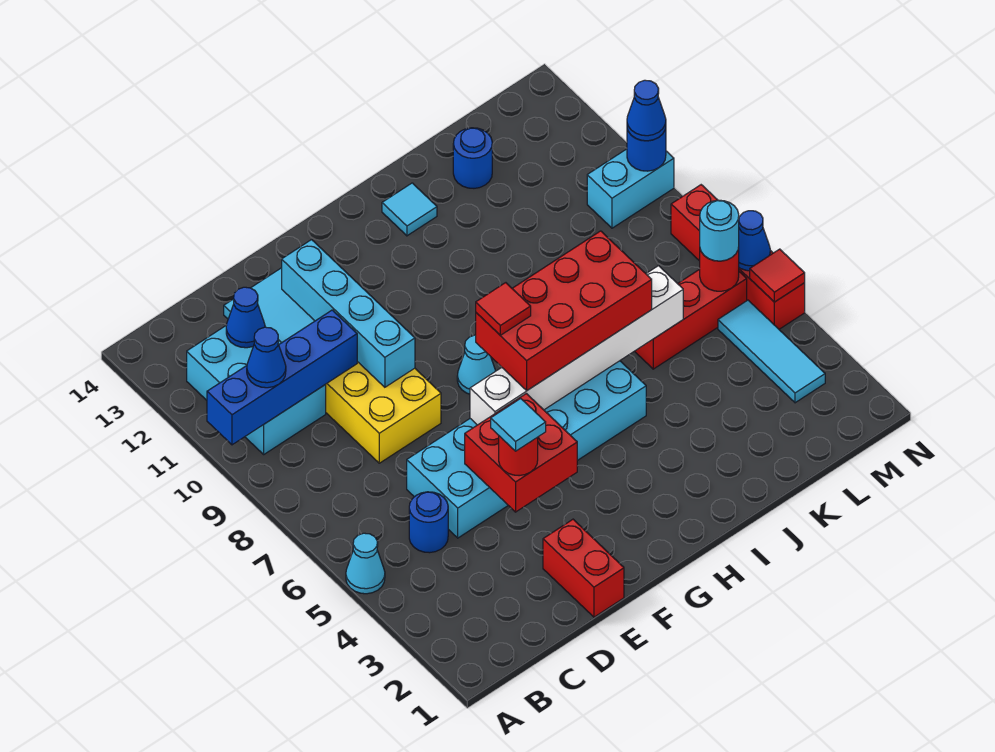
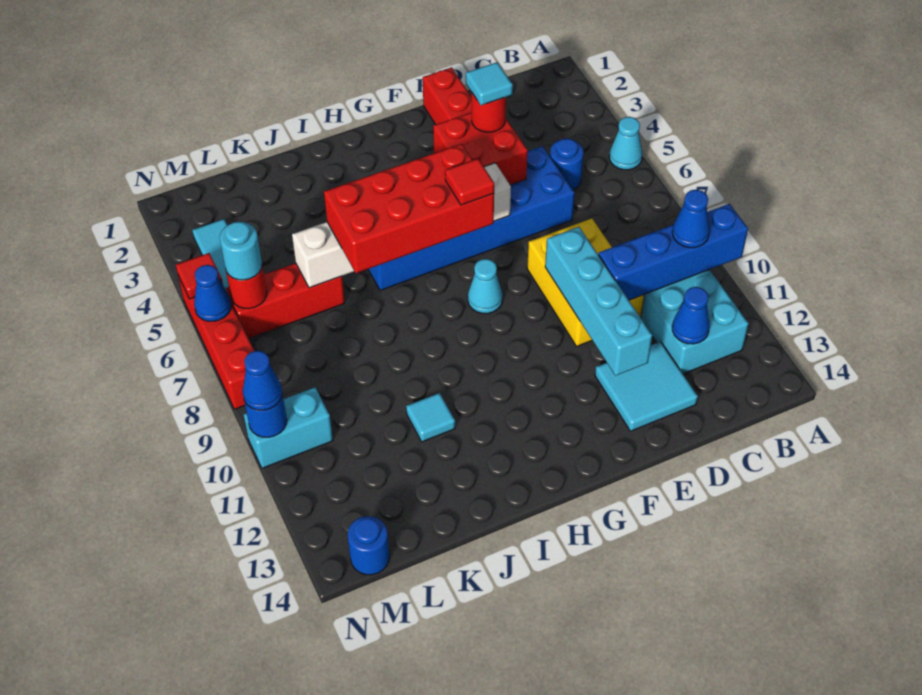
cyan 2x6 brick [407,361,646,538] -> blue 2x6 brick [368,146,574,290]
cyan 1x1 tile [382,183,437,236] -> cyan 1x1 tile moved to [406,393,455,442]
blue 1x1 round brick [453,128,492,188] -> blue 1x1 round brick moved to [348,516,389,575]

